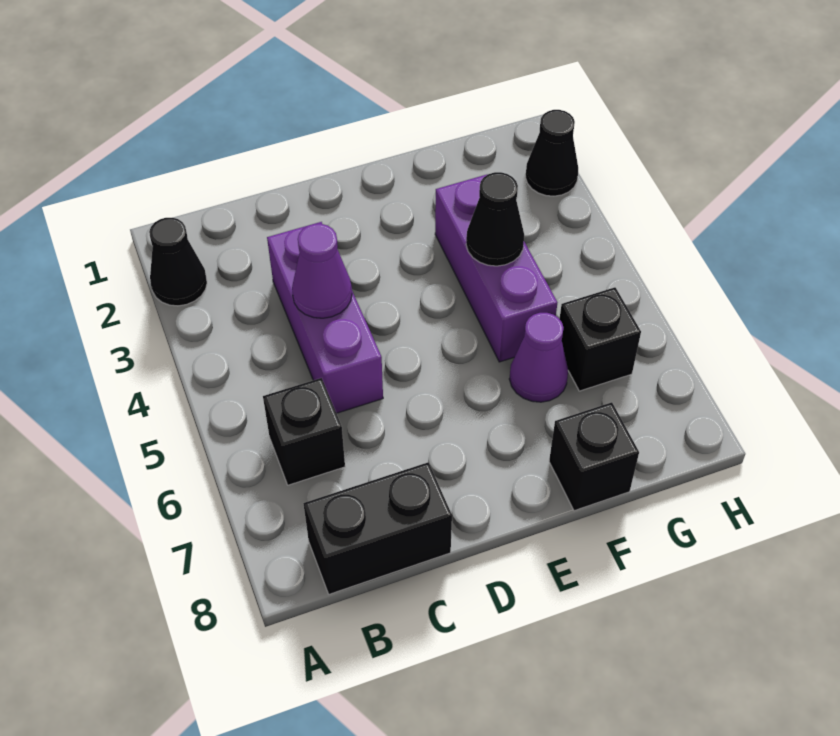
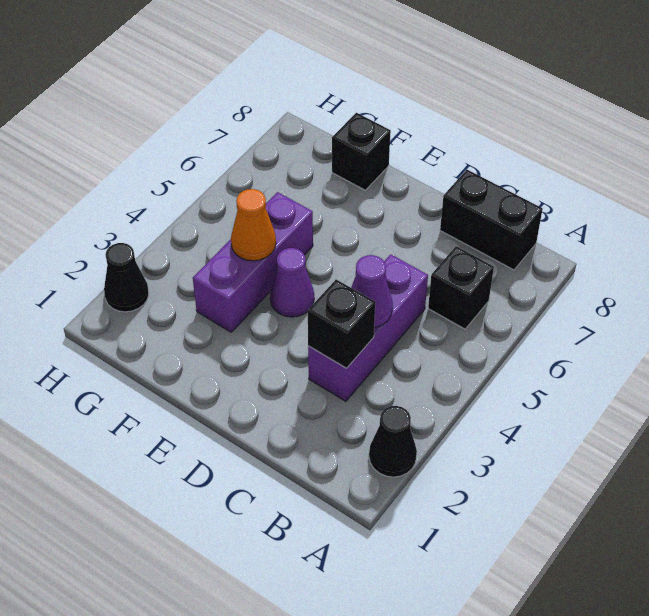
black 1x1 cone [466,172,524,266] -> orange 1x1 cone [231,189,276,261]
purple 1x1 cone [509,313,568,402] -> purple 1x1 cone moved to [270,248,314,317]
black 1x1 brick [560,287,641,391] -> black 1x1 brick moved to [308,280,375,368]

